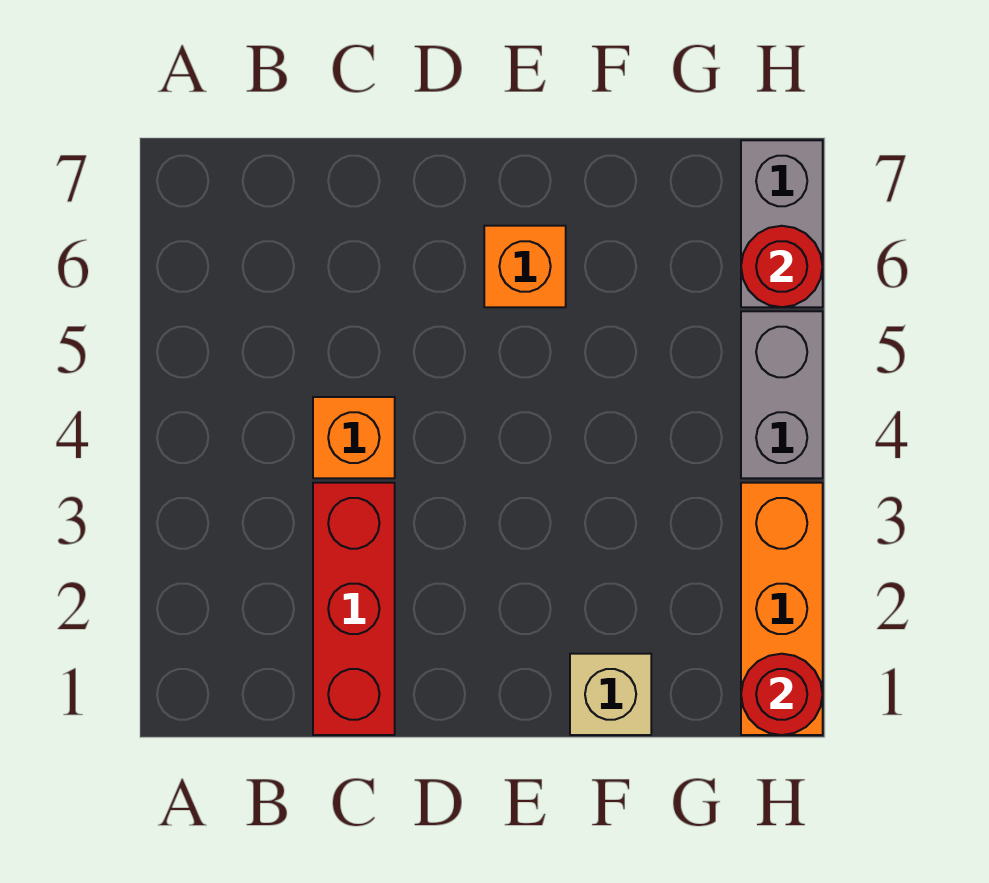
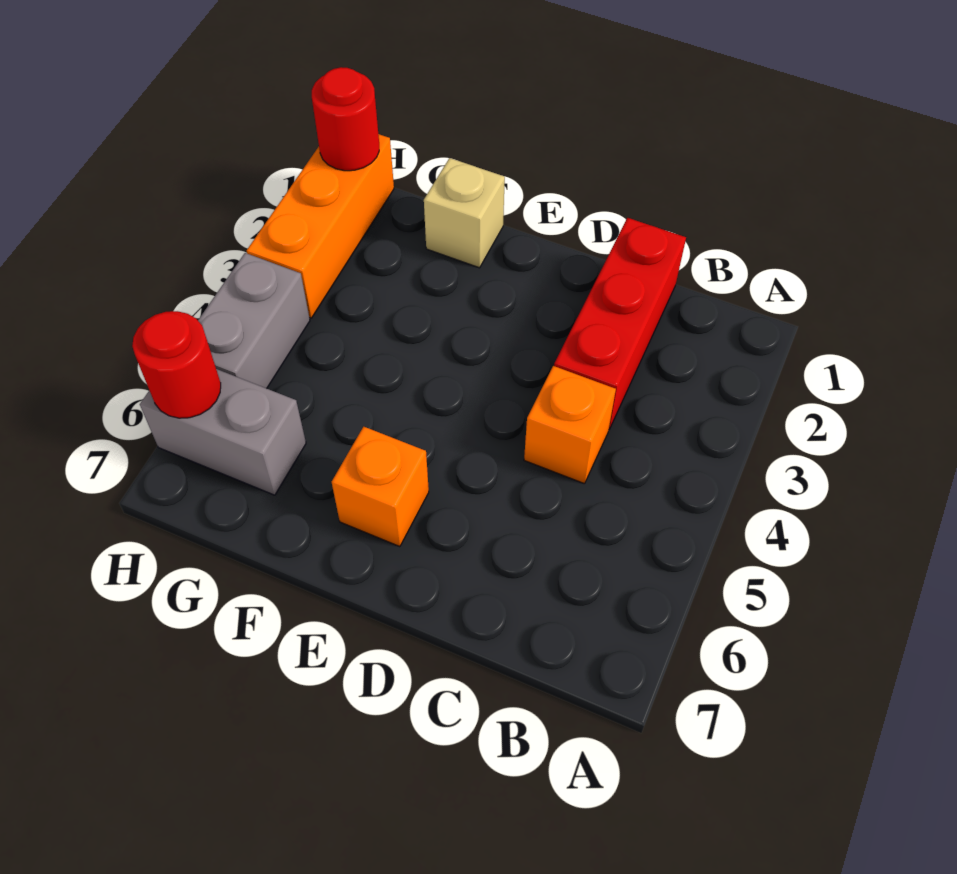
grey 1x2 brick [741,140,823,307] -> grey 1x2 brick turned to [140,369,306,495]

